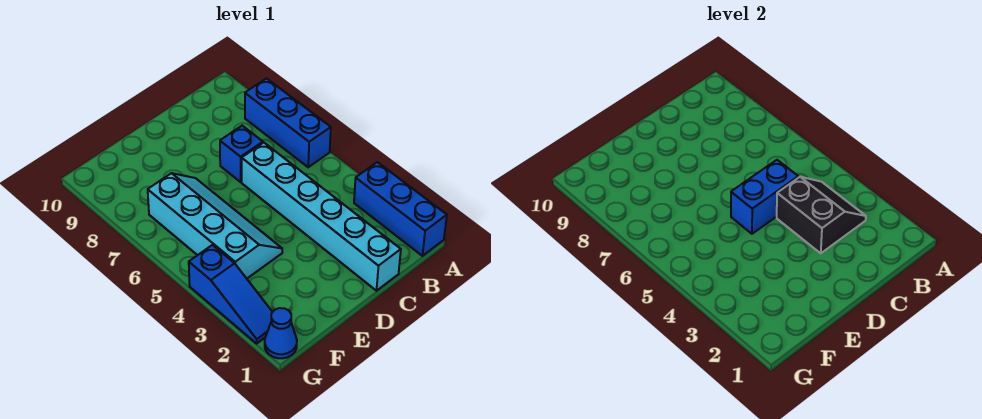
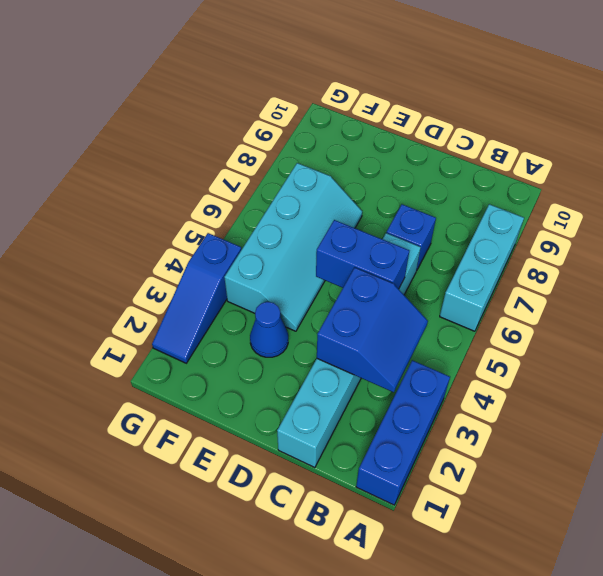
blue 1x3 brick [245,79,331,167] -> cyan 1x3 brick [440,204,524,331]
black 2x2 slope [777,177,866,253] -> blue 2x2 slope [317,268,428,392]
blue 1x1 cone [265,308,297,358] -> blue 1x1 cone moved to [250,302,288,357]

